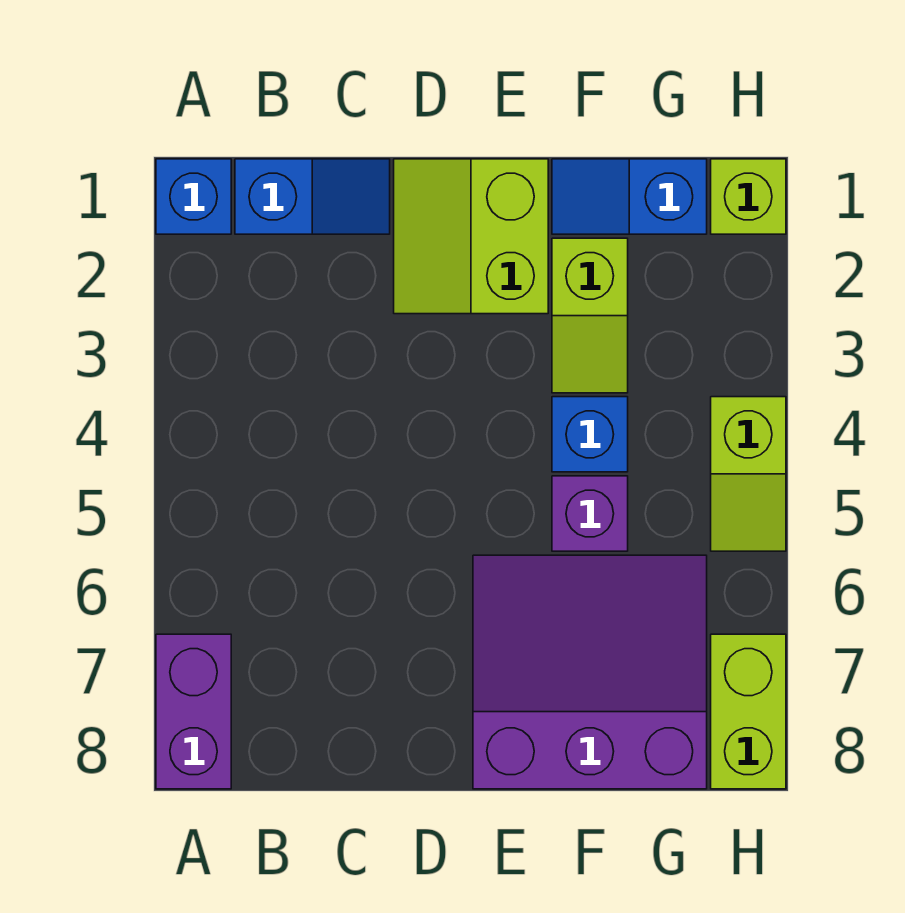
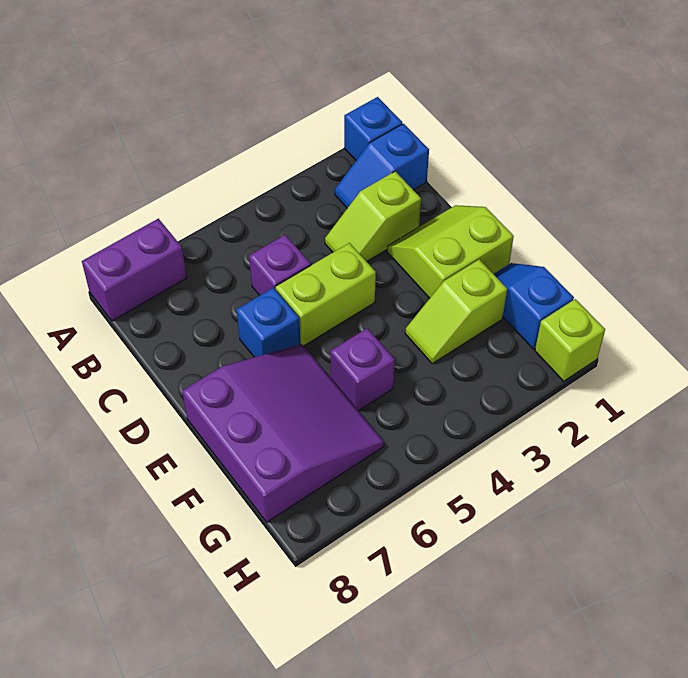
blue 1x2 slope [235,159,390,234] -> blue 1x2 slope turned to [335,124,429,208]
none -> purple 1x1 brick [249,235,311,296]
blue 1x1 brick [552,397,628,472] -> blue 1x1 brick moved to [237,288,301,357]
lime 1x2 slope [711,397,786,551] -> lime 1x2 slope moved to [325,171,421,261]
lime 1x2 brick [711,634,786,789] -> lime 1x2 brick moved to [276,243,376,346]

